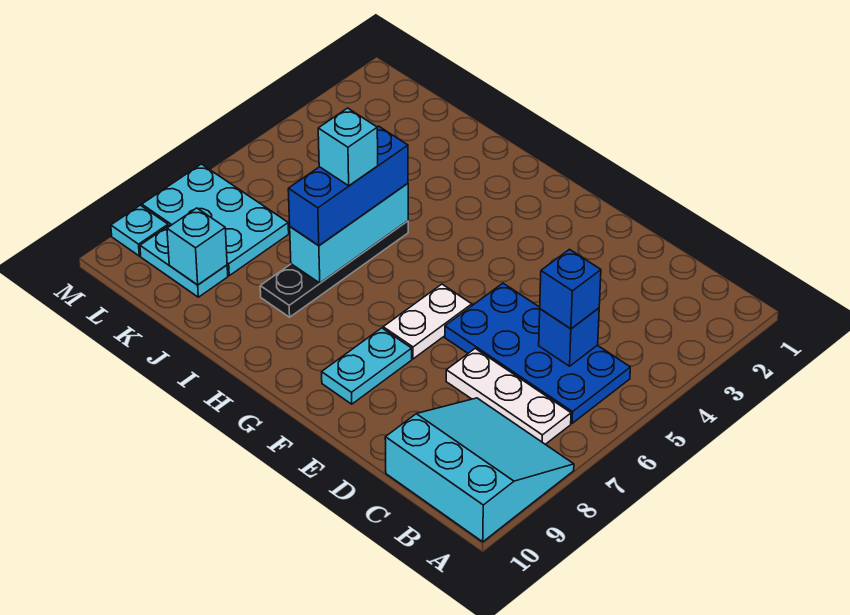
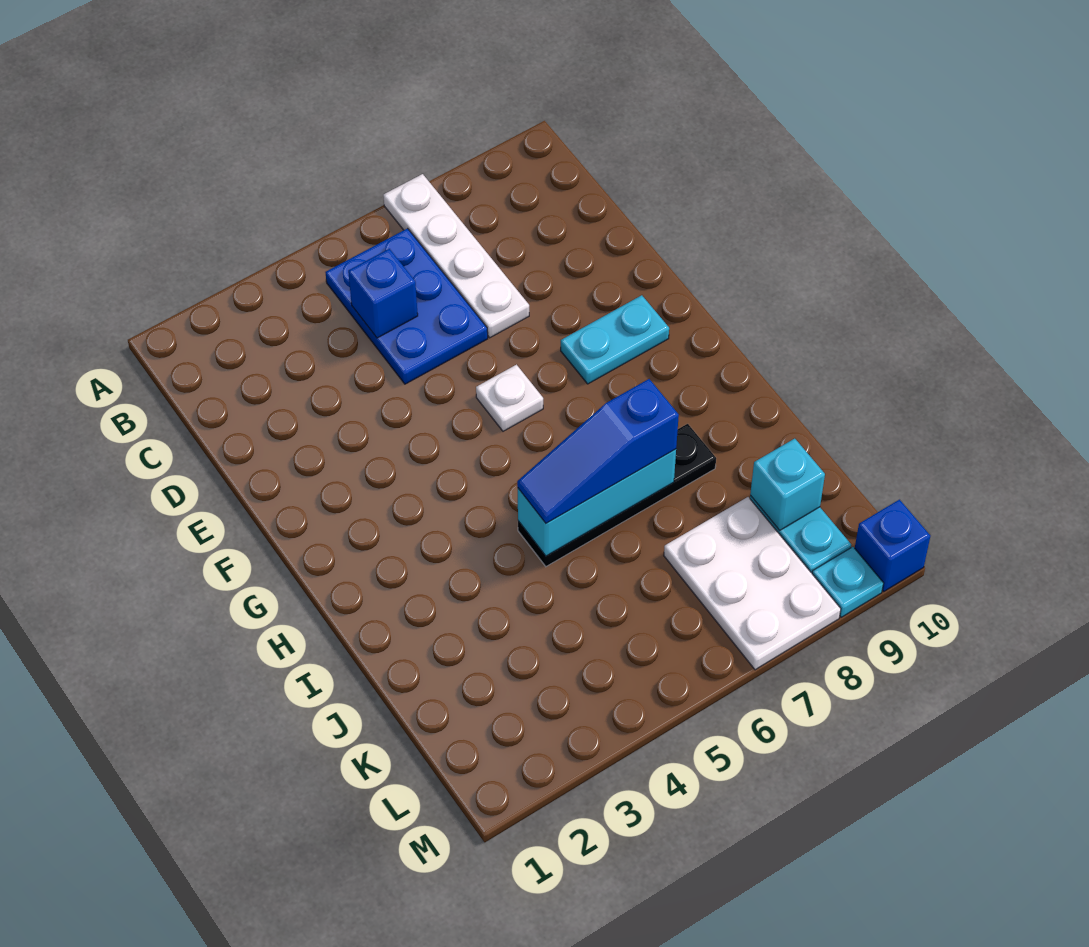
cyan 3x3 slope [385,398,574,542] -> none
blue 2x4 plate [445,283,630,423] -> blue 2x3 plate [325,229,488,384]
white 1x3 plate [446,348,571,444] -> white 1x4 plate [383,174,529,338]
blue 1x1 brick [540,249,601,329] -> blue 1x1 brick moved to [855,500,930,591]
white 1x2 plate [383,284,472,359] -> white 1x1 plate [476,365,543,431]
blue 1x3 brick [288,126,408,246] -> blue 1x3 slope [517,379,679,523]
cyan 1x1 brick [318,108,378,186] -> none
cyan 2x3 plate [142,164,289,276] -> white 2x3 plate [664,497,841,670]

